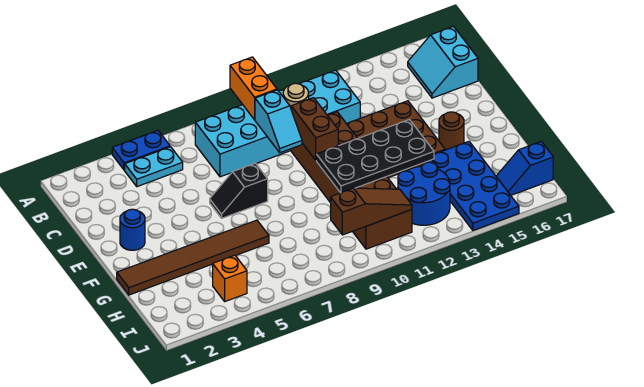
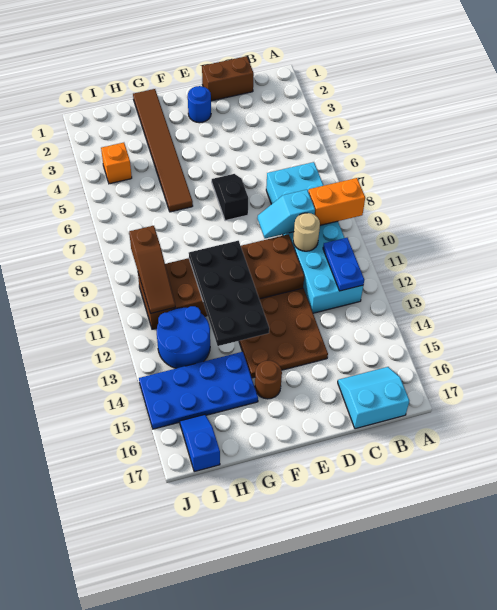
blue 1x2 plate [112,130,170,170] -> blue 1x2 plate moved to [323,238,364,291]
cyan 1x2 plate [125,147,183,187] -> none
brown 1x2 brick [291,98,338,160] -> brown 1x2 brick moved to [202,56,254,101]

